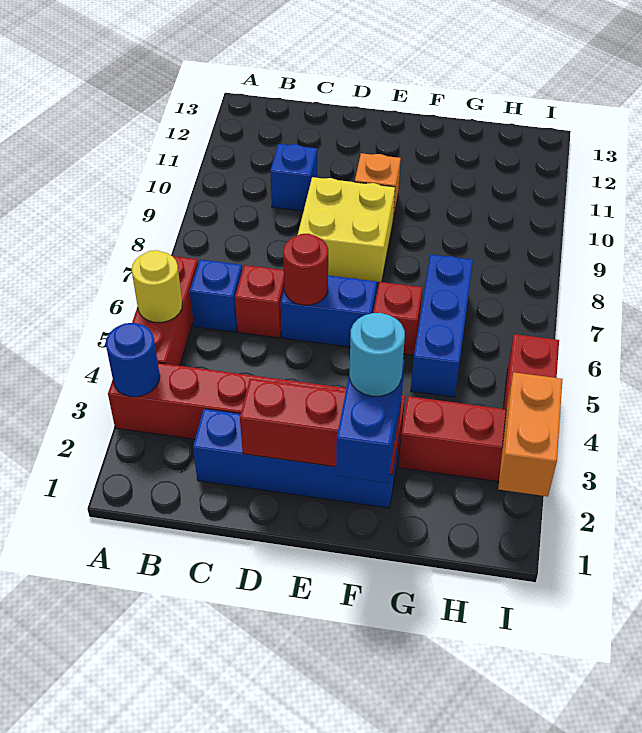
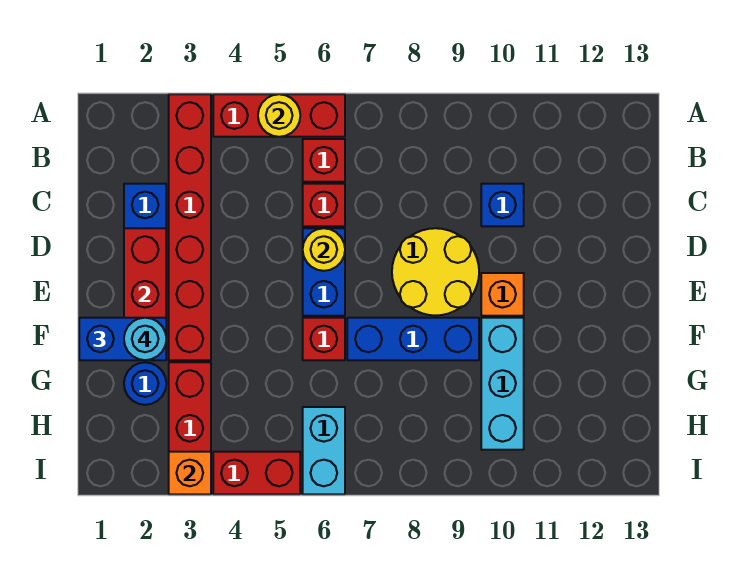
blue 1x1 round brick [106,323,160,397] -> blue 1x1 round brick moved to [124,362,166,405]
blue 1x1 brick [190,260,242,332] -> red 1x1 brick [303,139,345,182]
red 1x1 round brick [283,234,328,305] -> yellow 1x1 round brick [303,228,345,271]
yellow 2x2 brick [297,177,395,283] -> yellow 2x2 round brick [392,228,479,316]
none -> cyan 1x3 brick [481,318,524,450]
blue 1x3 brick [411,254,473,397] -> blue 1x3 brick moved to [347,318,479,360]
none -> cyan 1x2 brick [303,407,345,494]
orange 1x2 brick [498,372,562,496] -> orange 1x1 brick [169,452,211,494]

